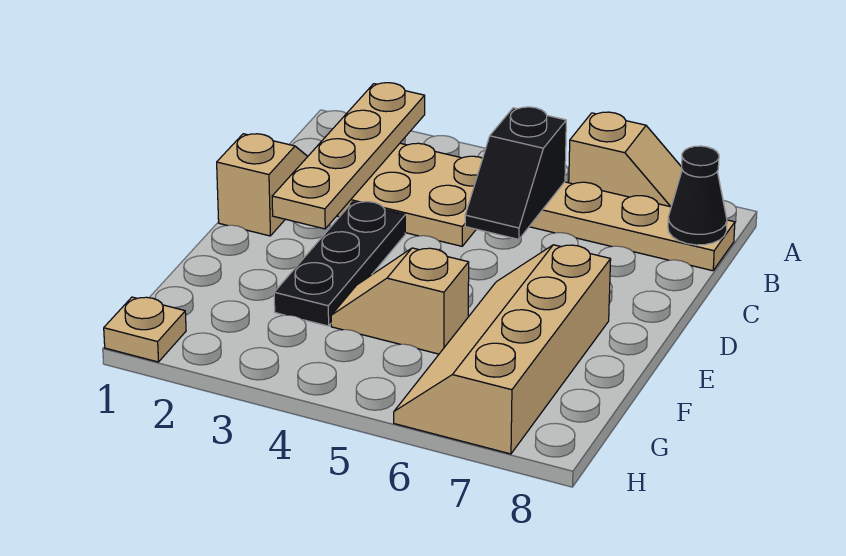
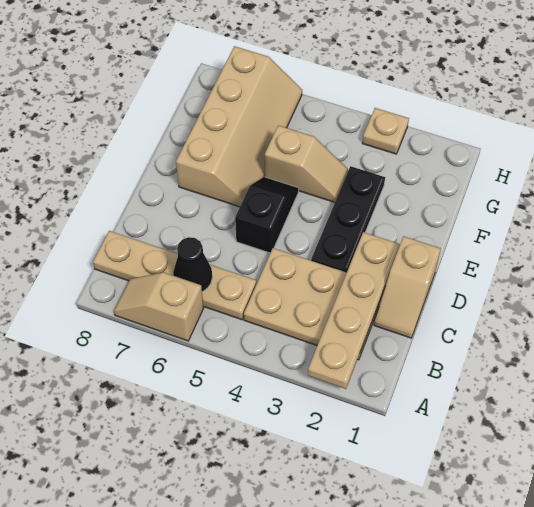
black 1x2 slope [465,107,566,239] -> black 1x2 slope moved to [235,177,299,253]
black 1x1 cone [668,146,727,245] -> black 1x1 cone moved to [173,237,212,292]
tan 1x1 plate [104,297,186,362] -> tan 1x1 plate moved to [362,108,409,154]

